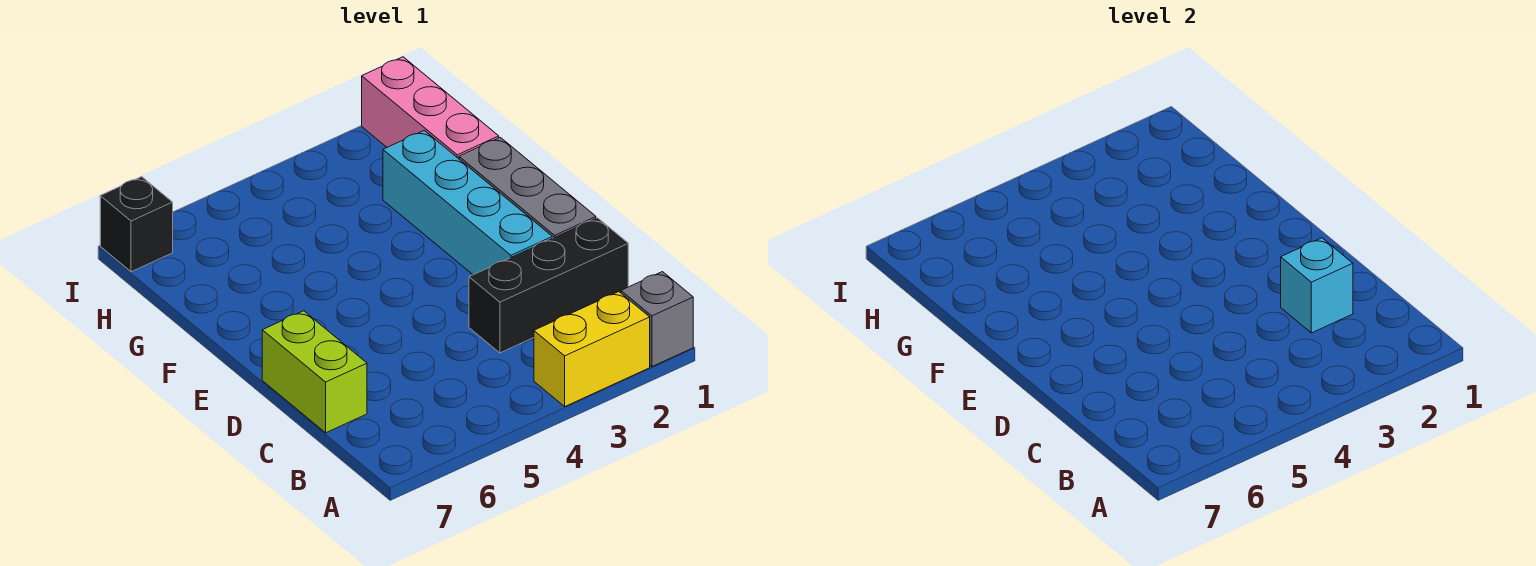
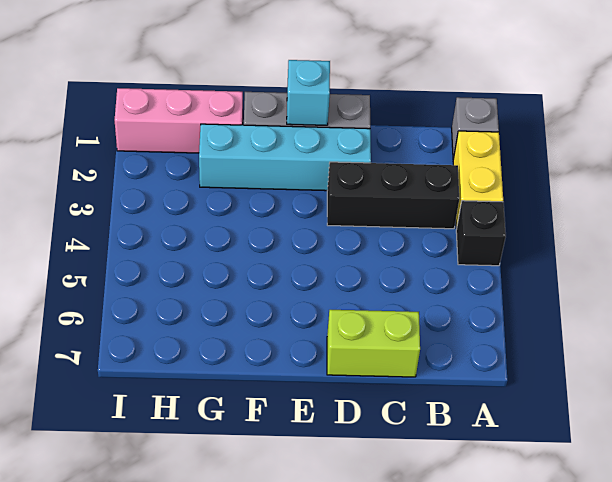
black 1x3 brick [469,218,628,353] -> black 1x3 brick turned to [327,162,459,229]
cyan 1x1 brick [1281,238,1353,333] -> cyan 1x1 brick moved to [287,60,330,125]
black 1x1 brick [100,177,173,272] -> black 1x1 brick moved to [456,201,506,266]

